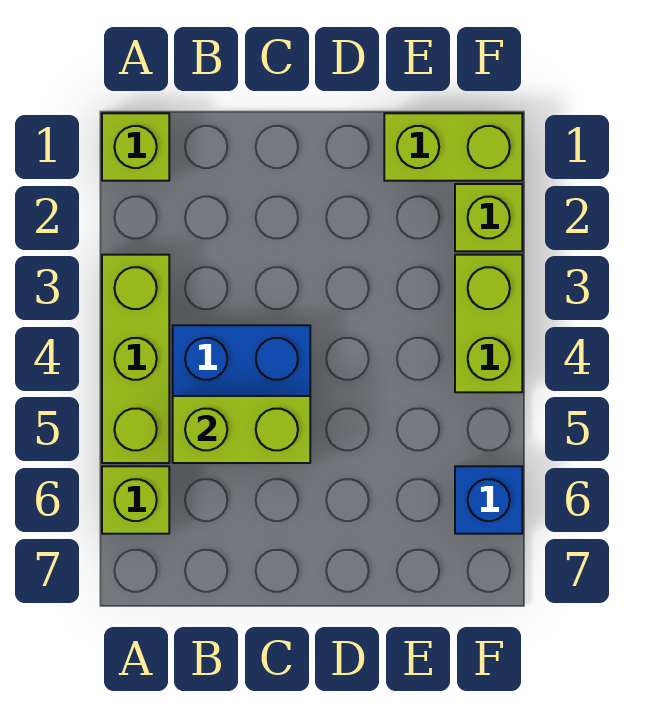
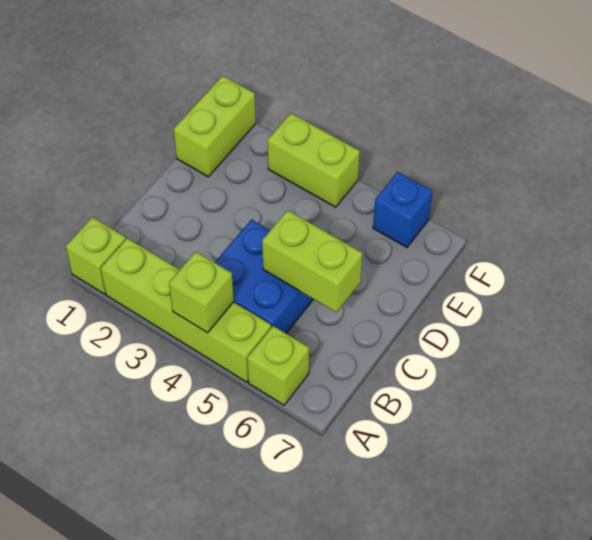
lime 1x3 brick [102,255,169,463] -> lime 1x4 brick [101,238,271,382]
lime 1x2 brick [173,396,310,463] -> lime 1x2 brick turned to [262,210,362,312]
lime 1x1 brick [455,184,522,251] -> lime 1x1 brick moved to [169,252,234,333]

